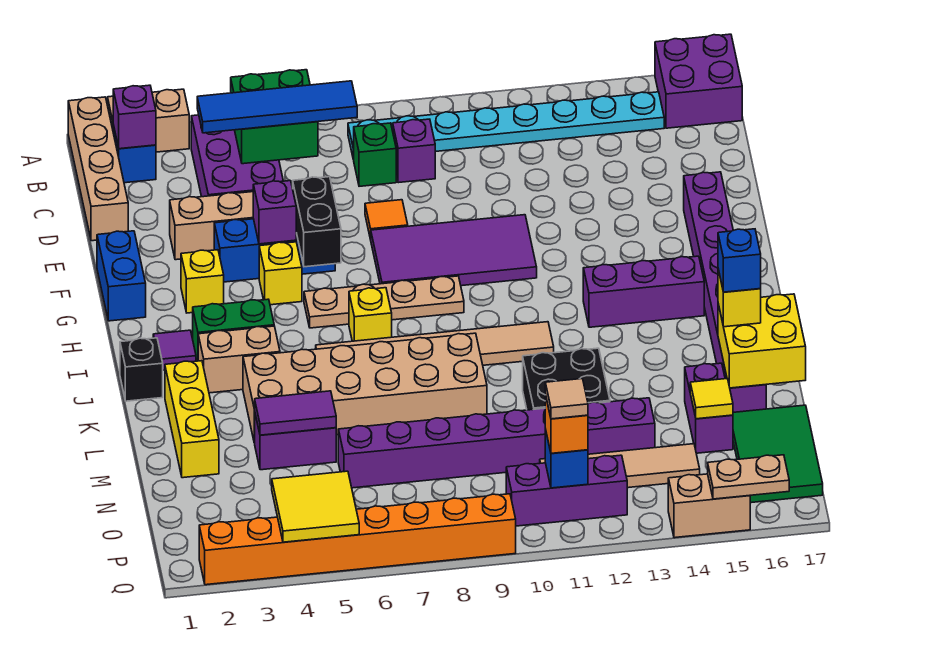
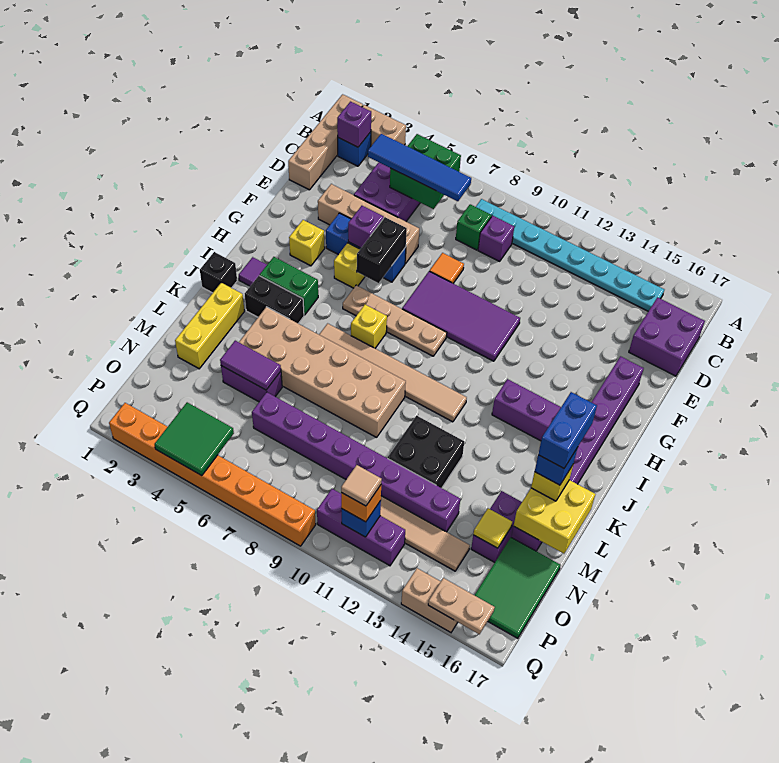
purple 2x2 brick [655,34,742,128] -> purple 2x2 brick moved to [629,297,705,376]
blue 1x2 brick [97,231,146,321] -> blue 1x2 brick moved to [538,392,597,468]
tan 1x2 brick [198,326,280,393] -> black 1x2 brick [245,276,304,323]
yellow 2x2 tile [272,471,359,542] -> green 2x2 tile [154,402,234,476]

